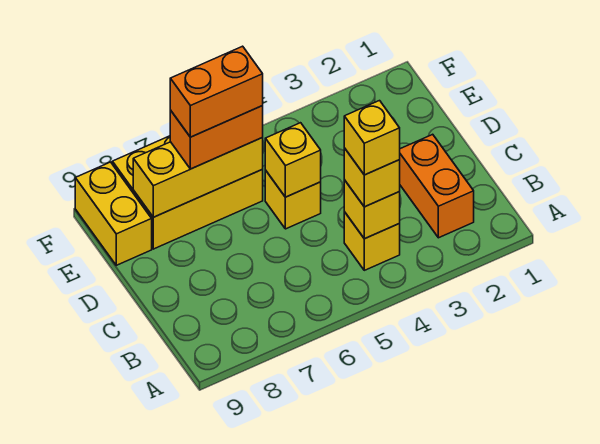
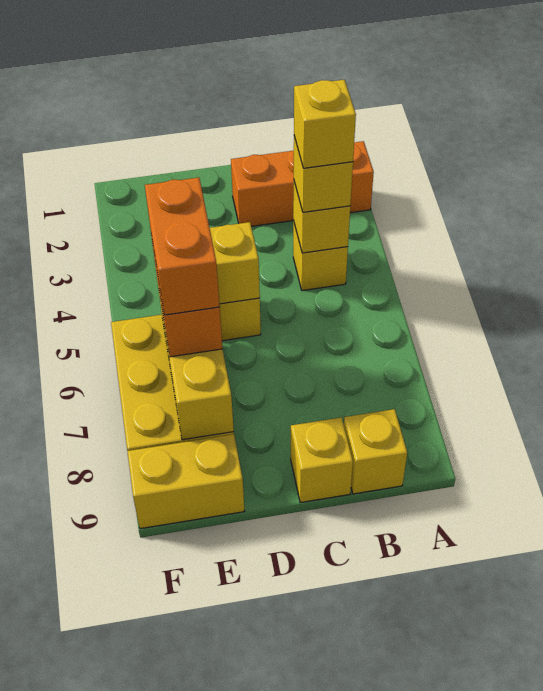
orange 1x2 brick [399,134,474,238] -> orange 1x3 brick [231,141,374,226]
none -> yellow 1x1 brick [344,409,407,494]
none -> yellow 1x1 brick [291,417,353,503]

